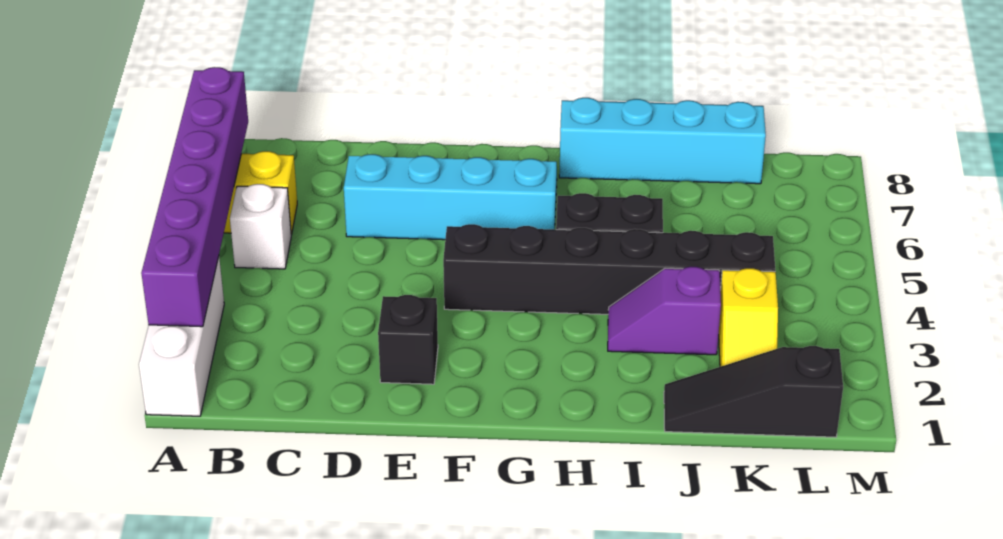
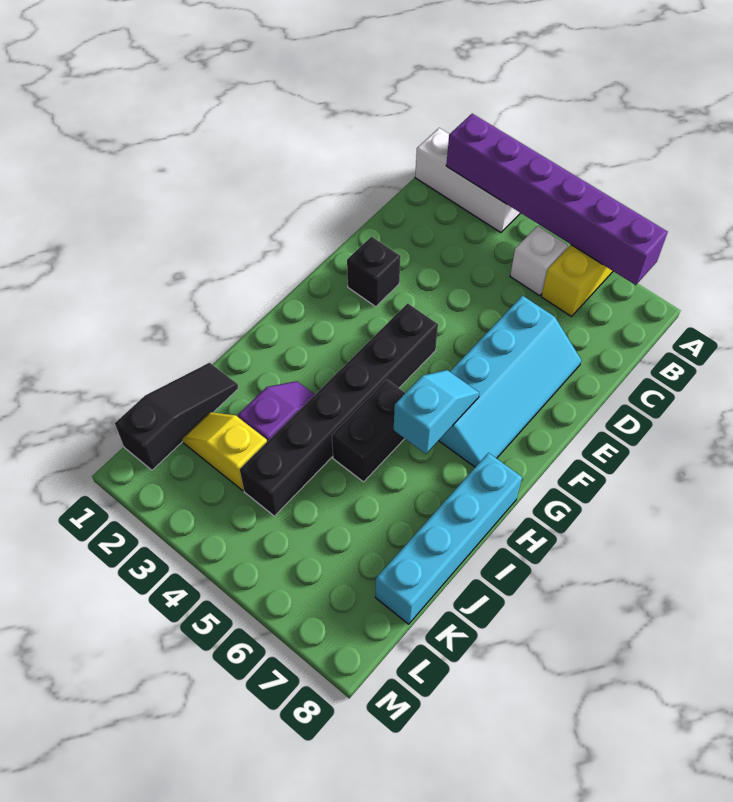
none -> cyan 1x2 slope [394,370,479,454]

